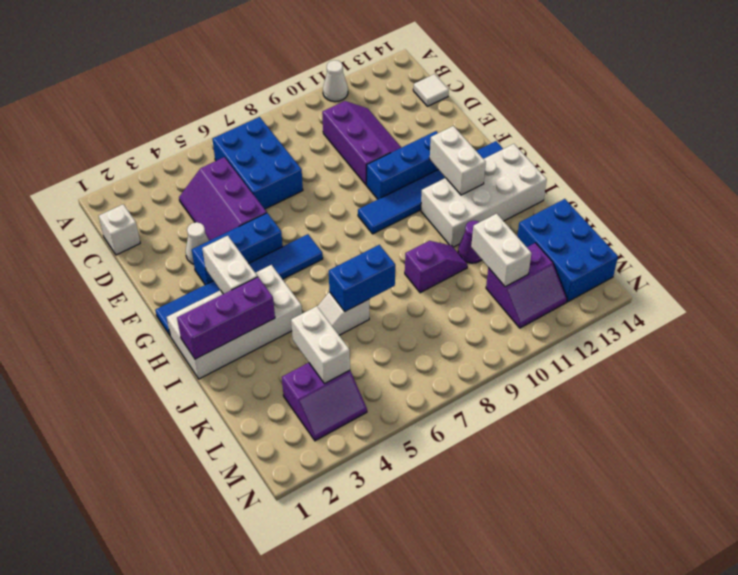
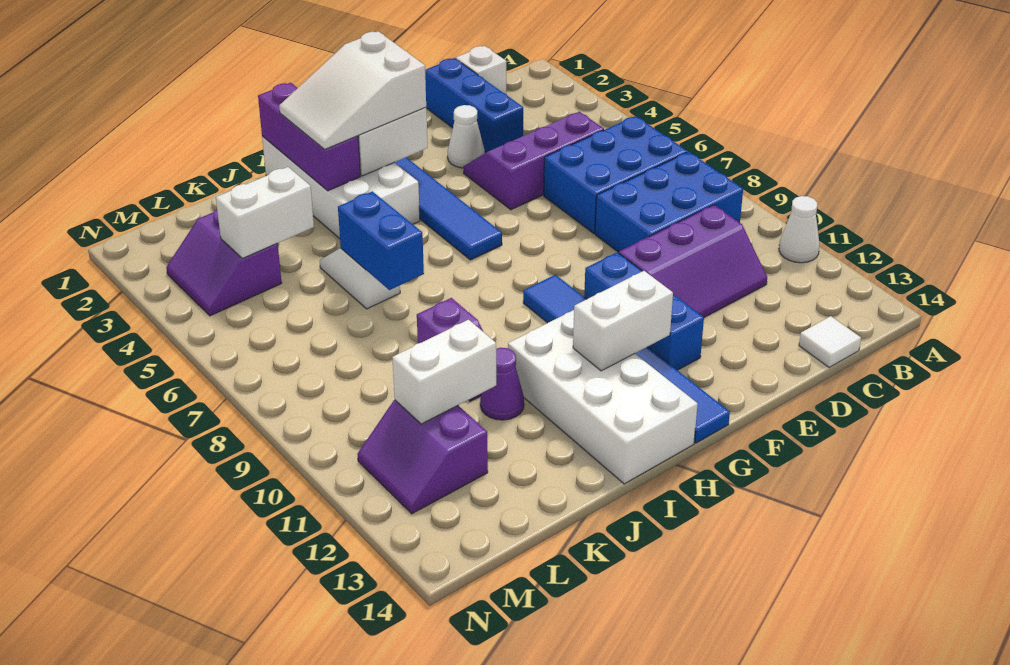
blue 1x3 brick [192,213,283,285] -> blue 1x3 brick moved to [425,58,523,153]
none -> white 2x3 slope [279,31,426,150]
blue 2x3 brick [517,199,618,302] -> blue 2x3 brick moved to [595,152,743,252]

